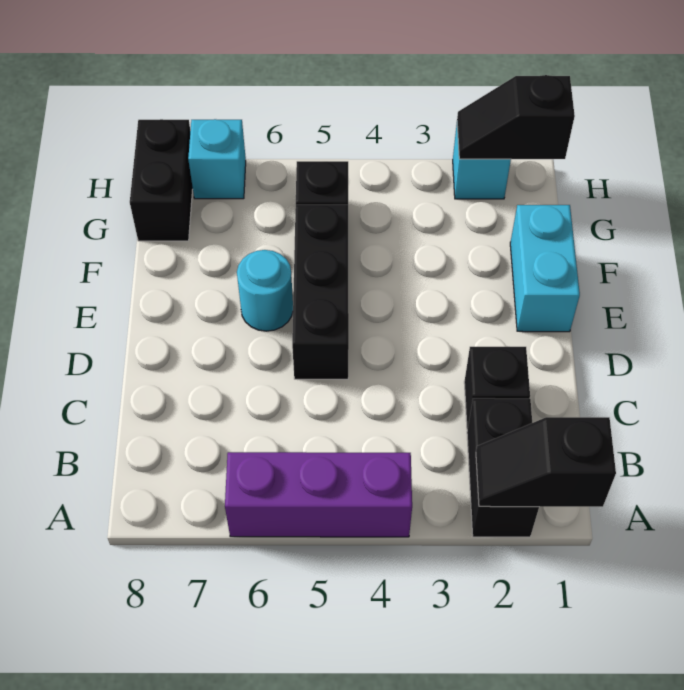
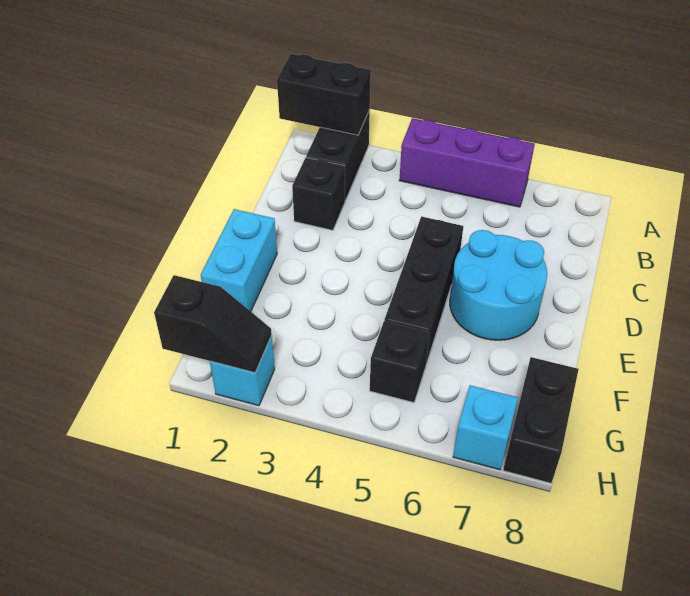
black 1x2 slope [476,417,616,507] -> black 1x2 brick [277,54,371,135]
cyan 1x1 round brick [237,250,293,331] -> cyan 2x2 round brick [450,230,547,340]

